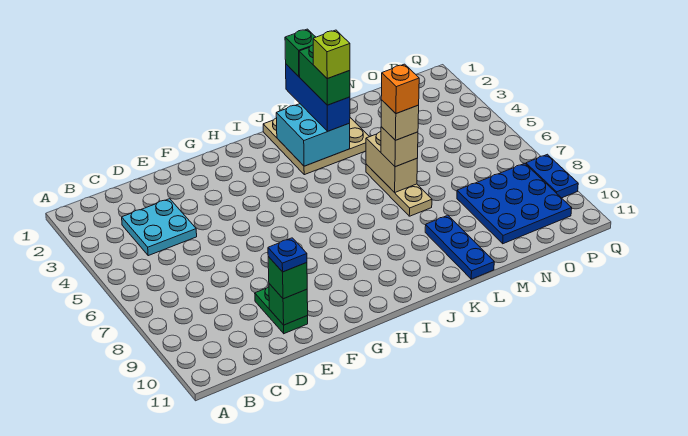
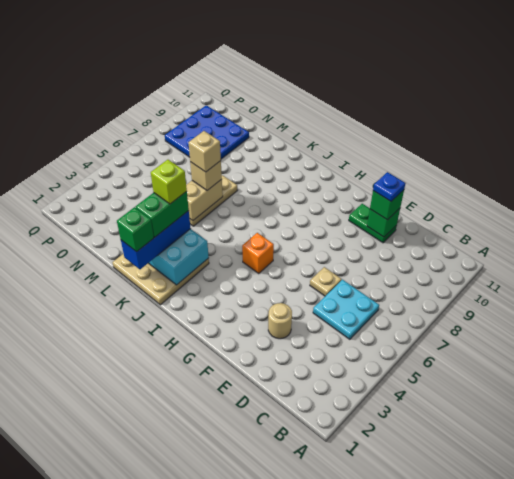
cyan 2x2 plate [122,199,197,256] -> cyan 2x2 plate moved to [313,280,379,339]
none -> tan 1x1 round brick [268,303,292,339]
none -> tan 1x1 plate [310,267,342,296]
green 1x2 plate [255,287,308,334] -> green 1x2 plate turned to [349,204,396,243]
orange 1x1 brick [381,64,419,114] -> orange 1x1 brick moved to [242,233,274,274]
blue 1x3 plate [425,215,494,279] -> none
blue 1x2 plate [526,154,578,198] -> none

